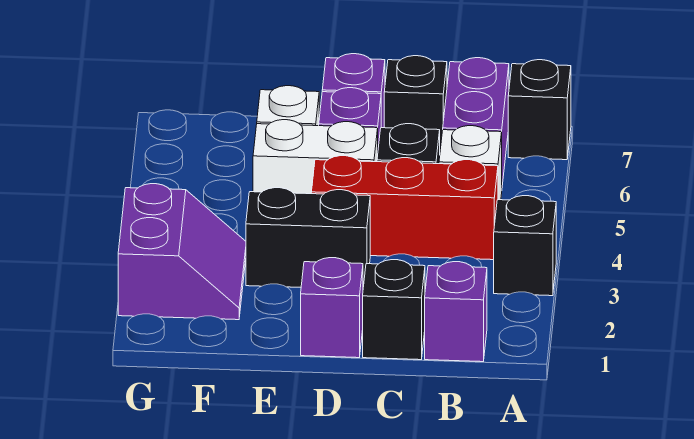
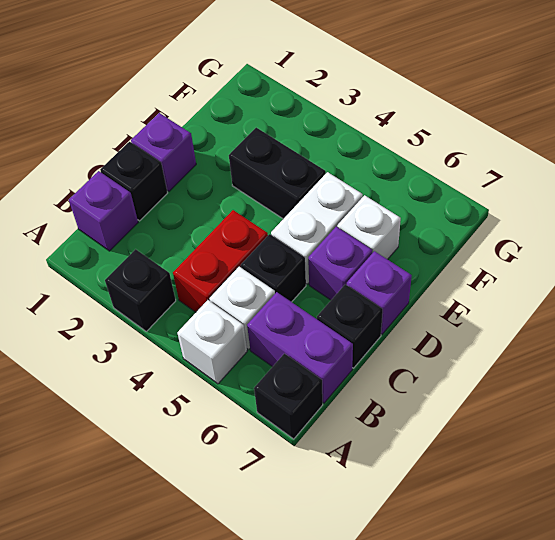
none -> white 1x1 brick [177,300,247,384]
red 1x3 brick [311,156,498,260] -> red 1x2 brick [173,210,268,312]
black 1x2 brick [246,188,370,287] -> black 1x2 brick turned to [229,128,326,219]
purple 2x2 slope [118,184,246,320] -> none

